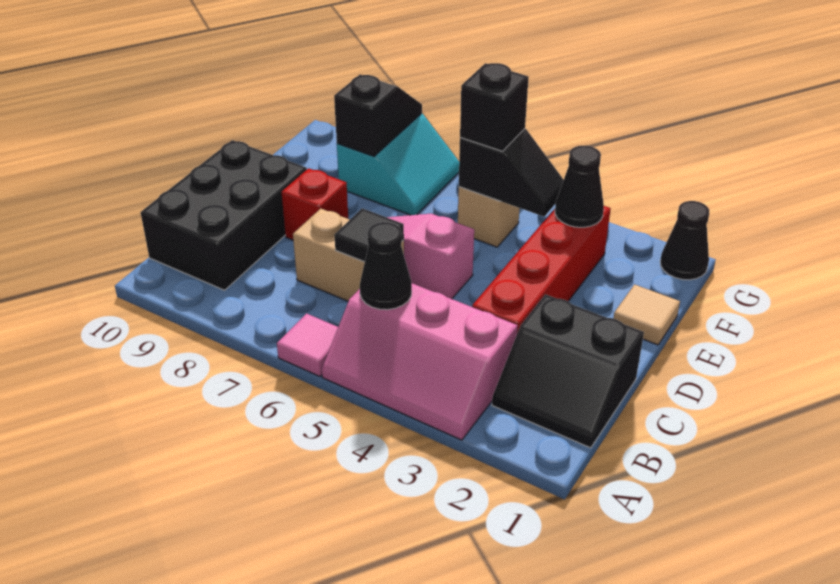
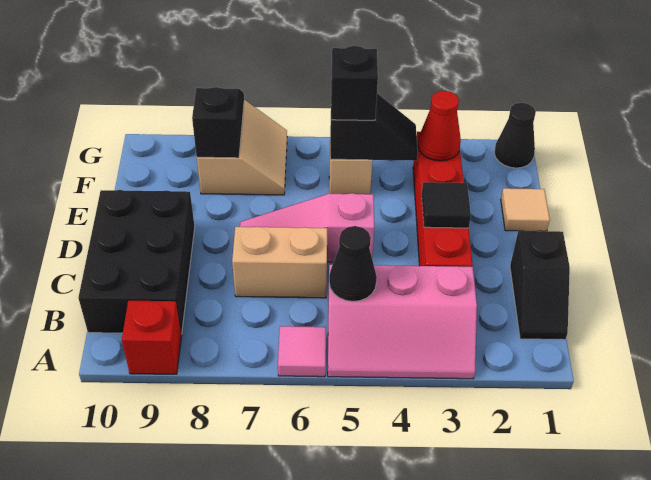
black 2x2 slope [492,294,644,448] -> black 1x2 slope [510,231,570,340]
black 1x1 tile [334,208,404,262] -> black 1x1 tile moved to [422,182,471,228]
red 1x1 brick [282,168,348,240] -> red 1x1 brick moved to [122,301,181,374]
black 1x1 cone [555,146,604,227] -> red 1x1 cone [418,91,461,161]
cyan 2x2 slope [337,113,459,215] -> tan 2x2 slope [197,100,287,195]

